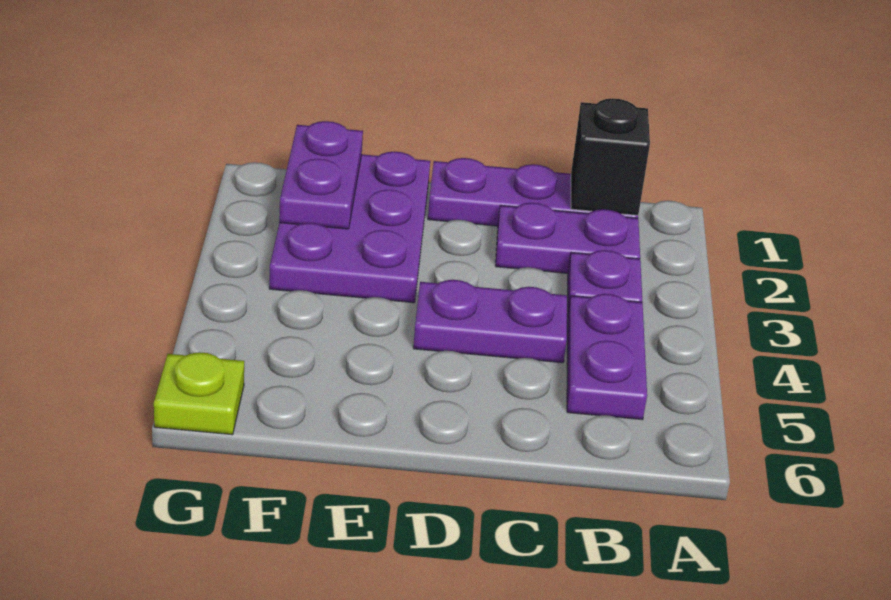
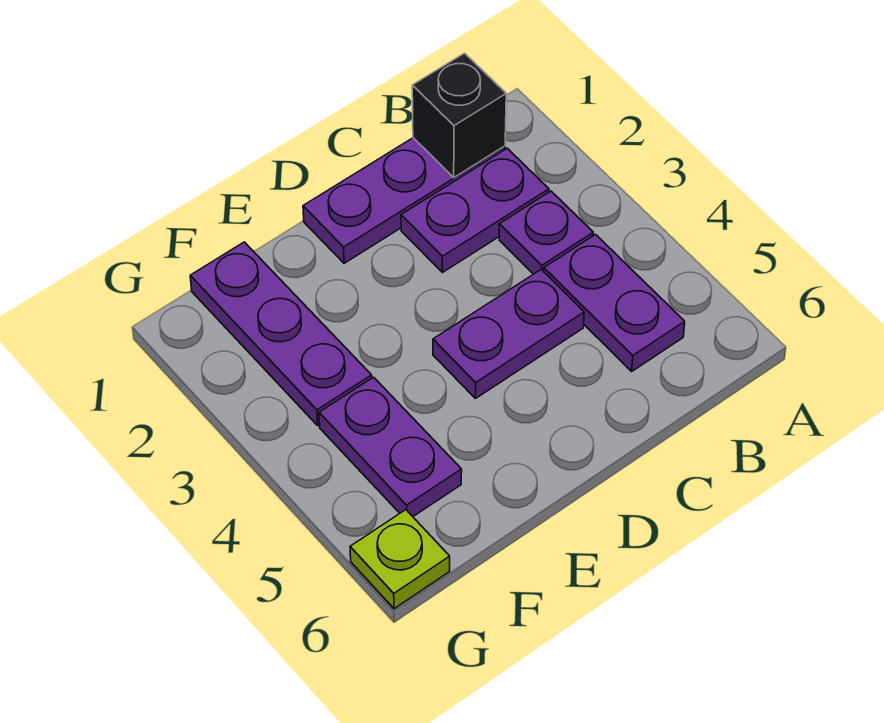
purple 2x3 plate [269,152,430,303] -> purple 1x3 plate [190,242,372,425]
purple 1x2 plate [279,121,363,229] -> purple 1x2 plate moved to [319,377,462,516]

